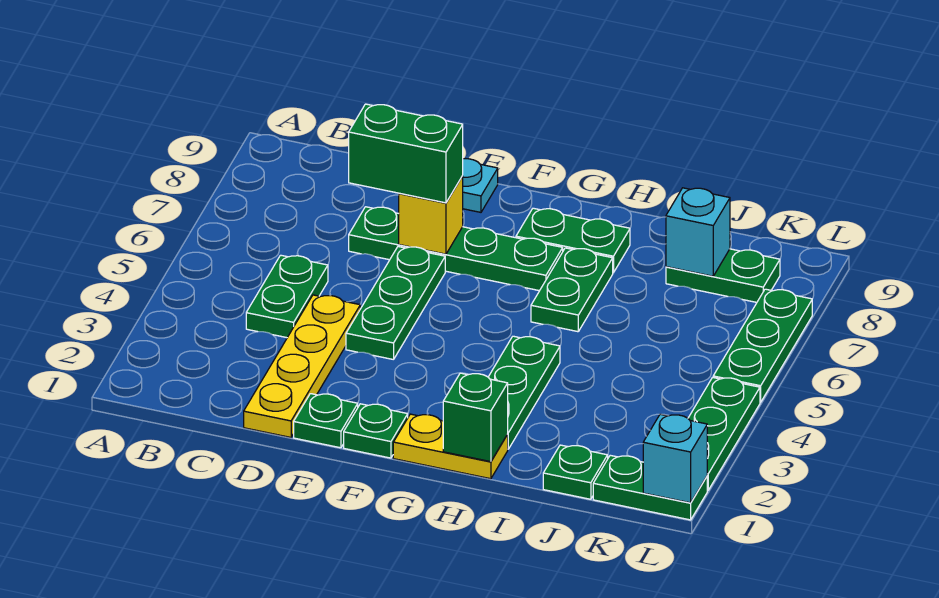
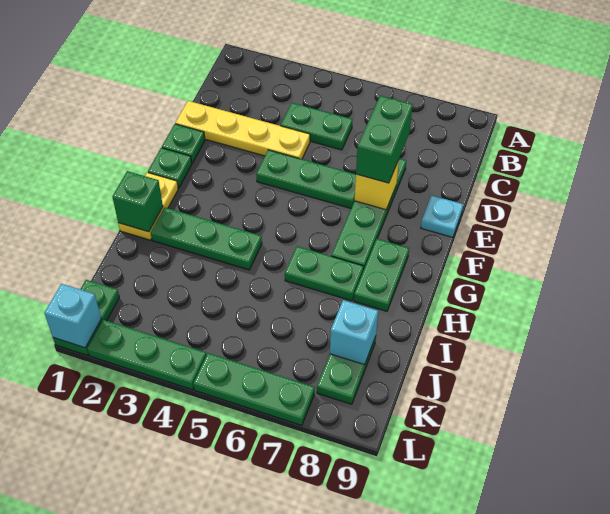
green 1x1 plate [543,445,608,499] -> none

